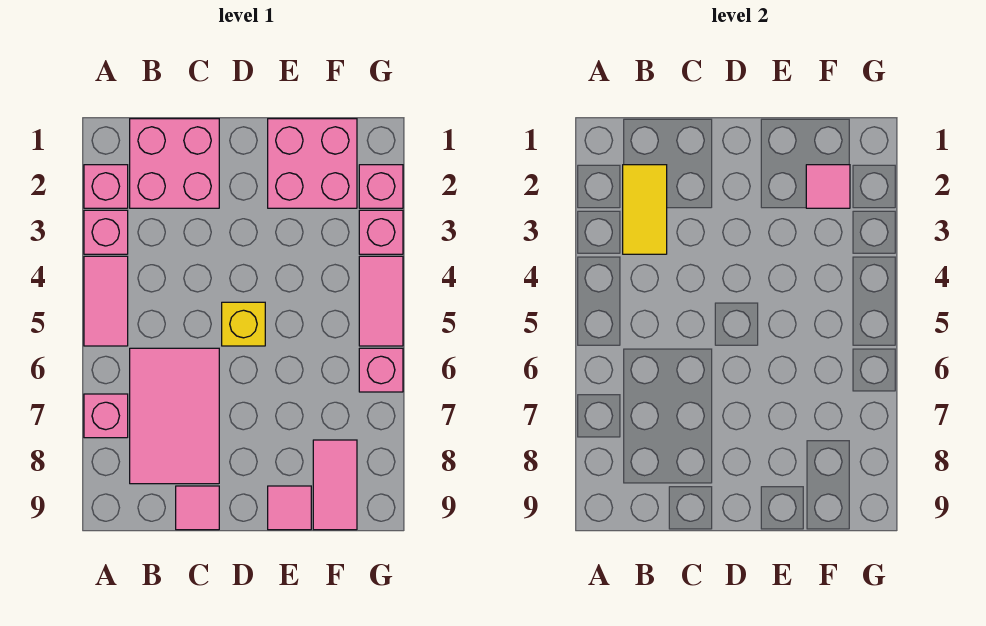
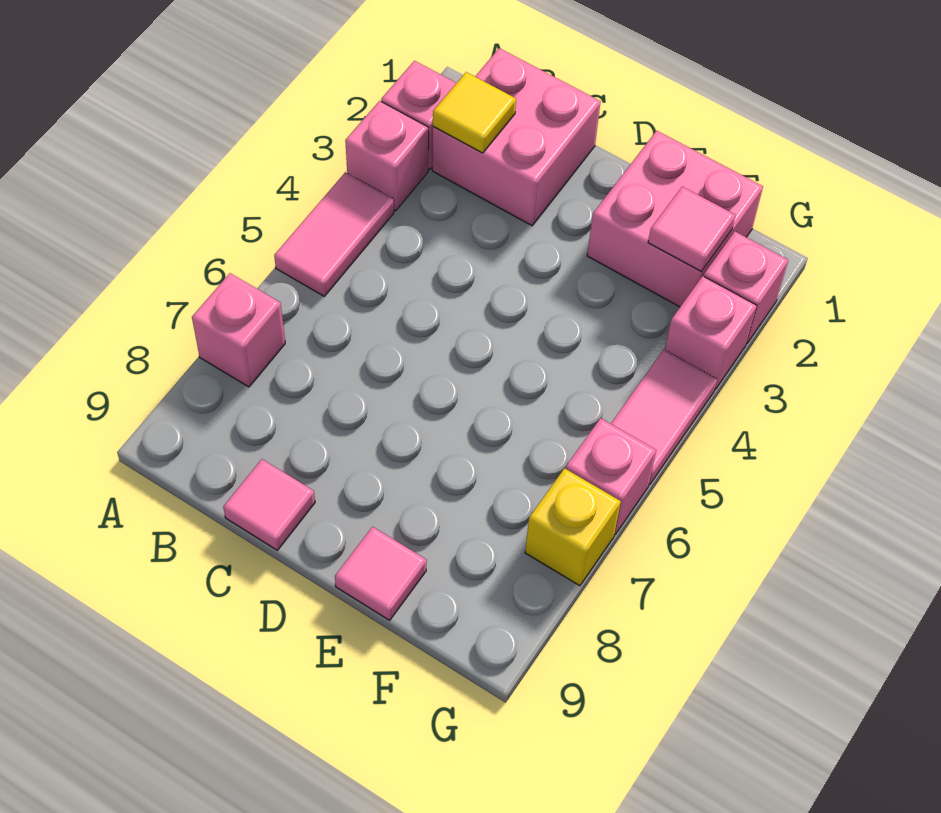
yellow 1x2 tile [623,165,667,254] -> yellow 1x1 tile [433,72,516,153]
pink 2x3 tile [130,348,219,484] -> none
yellow 1x1 brick [222,302,265,346] -> yellow 1x1 brick moved to [525,468,621,586]
pink 1x2 tile [313,440,357,530] -> none

